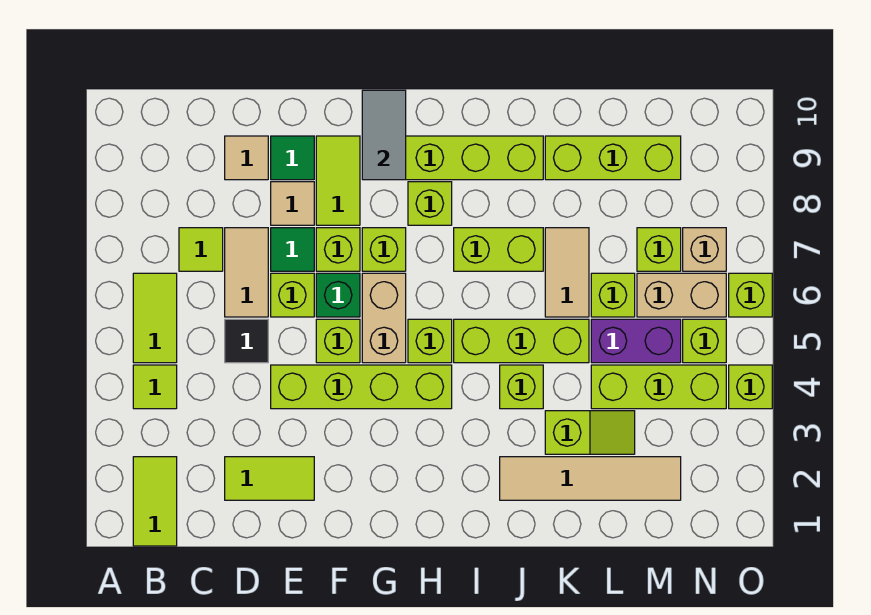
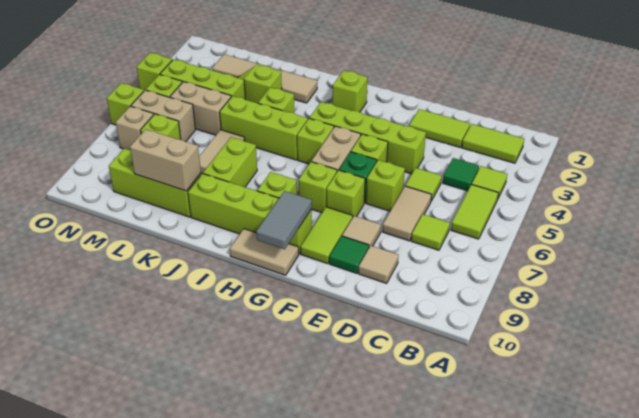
lime 1x2 tile [133,457,177,546] -> lime 1x2 tile turned to [462,124,524,163]
black 1x1 tile [225,319,268,363] -> lime 1x1 tile [405,168,442,201]
green 1x1 tile [271,228,314,271] -> green 1x1 tile moved to [443,158,479,191]
none -> tan 1x2 tile [230,229,299,275]
lime 1x2 brick [454,228,543,271] -> lime 1x2 brick turned to [203,137,257,187]
none -> tan 1x2 brick [130,129,201,191]
purple 1x2 brick [591,319,681,363] -> tan 1x2 brick [170,82,231,135]
lime 1x1 brick [591,273,635,317] -> lime 1x1 brick moved to [333,70,368,112]

